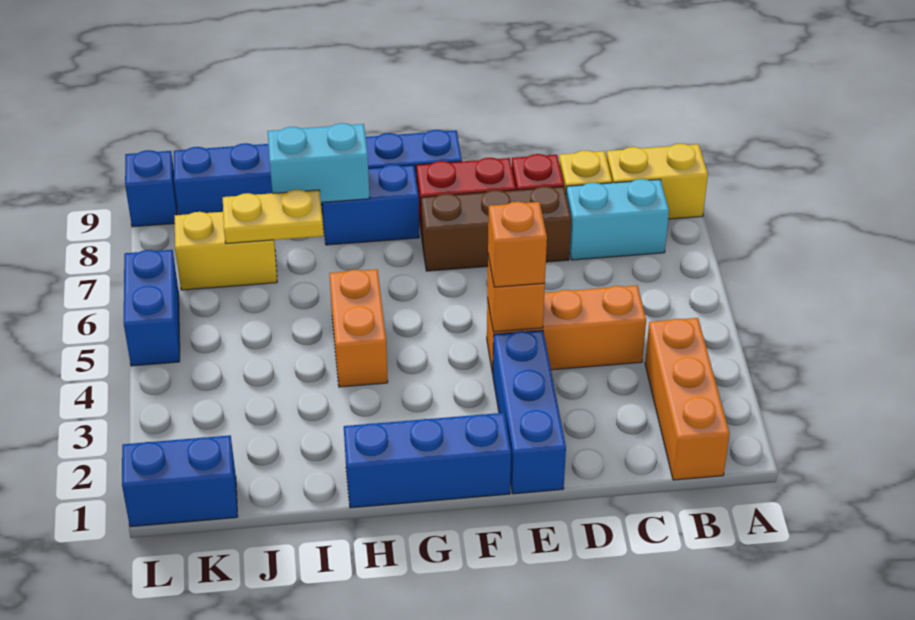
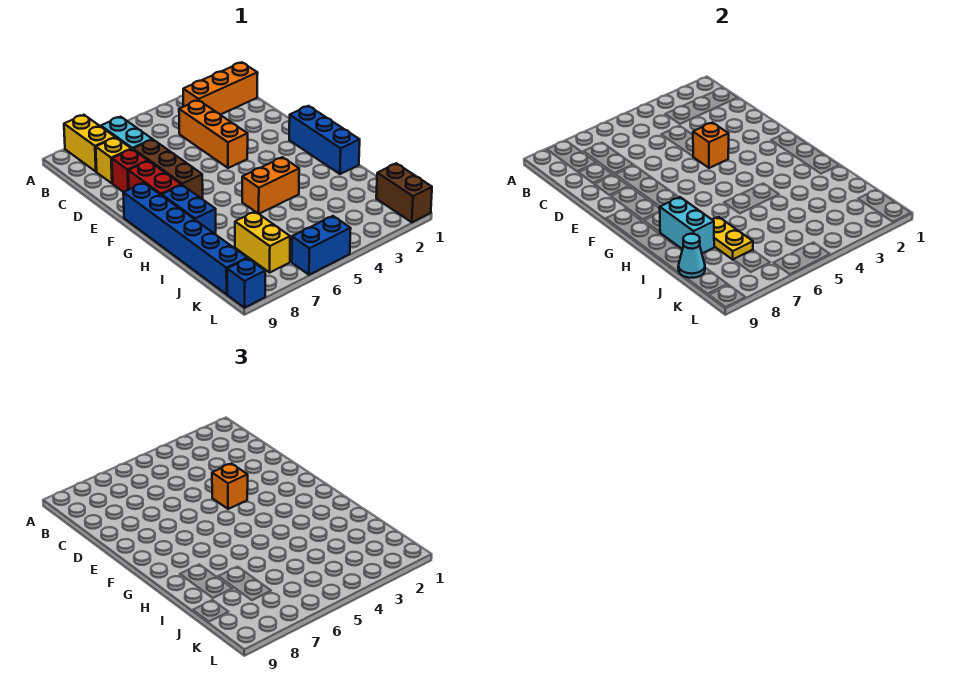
blue 1x3 brick [493,330,566,494] -> none
none -> cyan 1x1 cone [678,234,705,278]
blue 1x2 brick [122,435,238,527] -> brown 1x2 brick [376,163,432,222]

